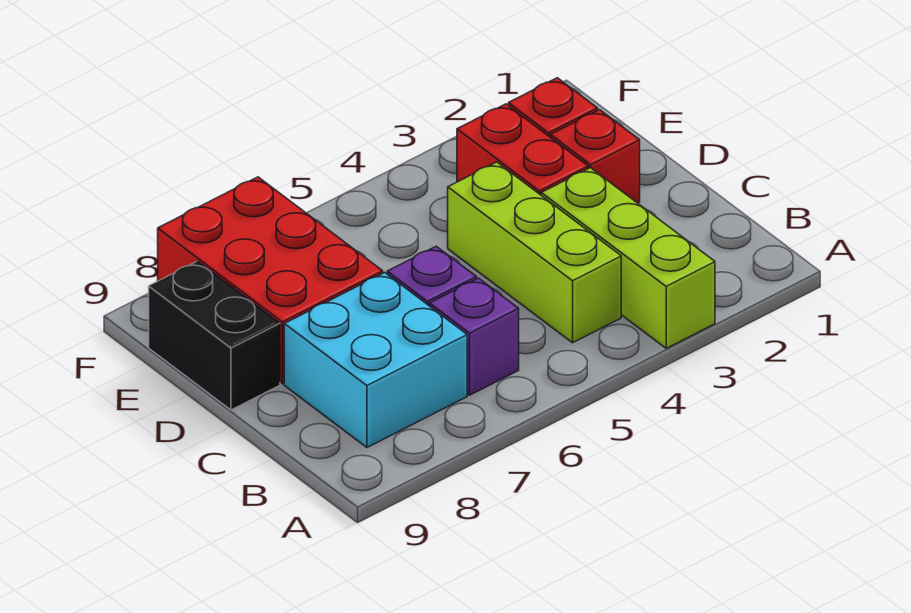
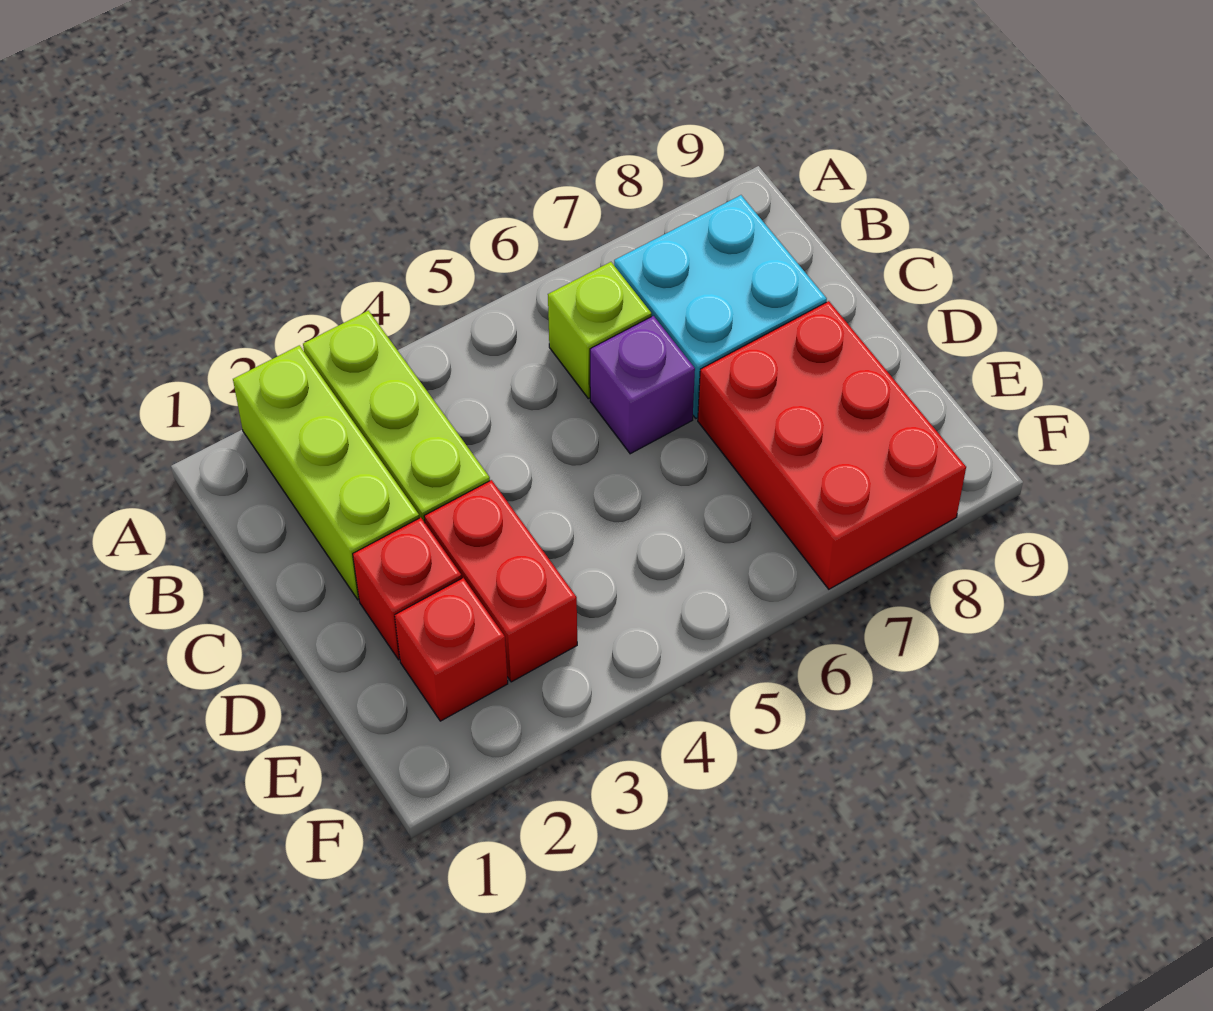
lime 1x3 brick [448,162,621,343] -> lime 1x3 brick moved to [233,345,419,599]
purple 1x1 brick [430,278,519,395] -> lime 1x1 brick [548,262,651,399]
black 1x2 brick [149,261,280,410] -> none

